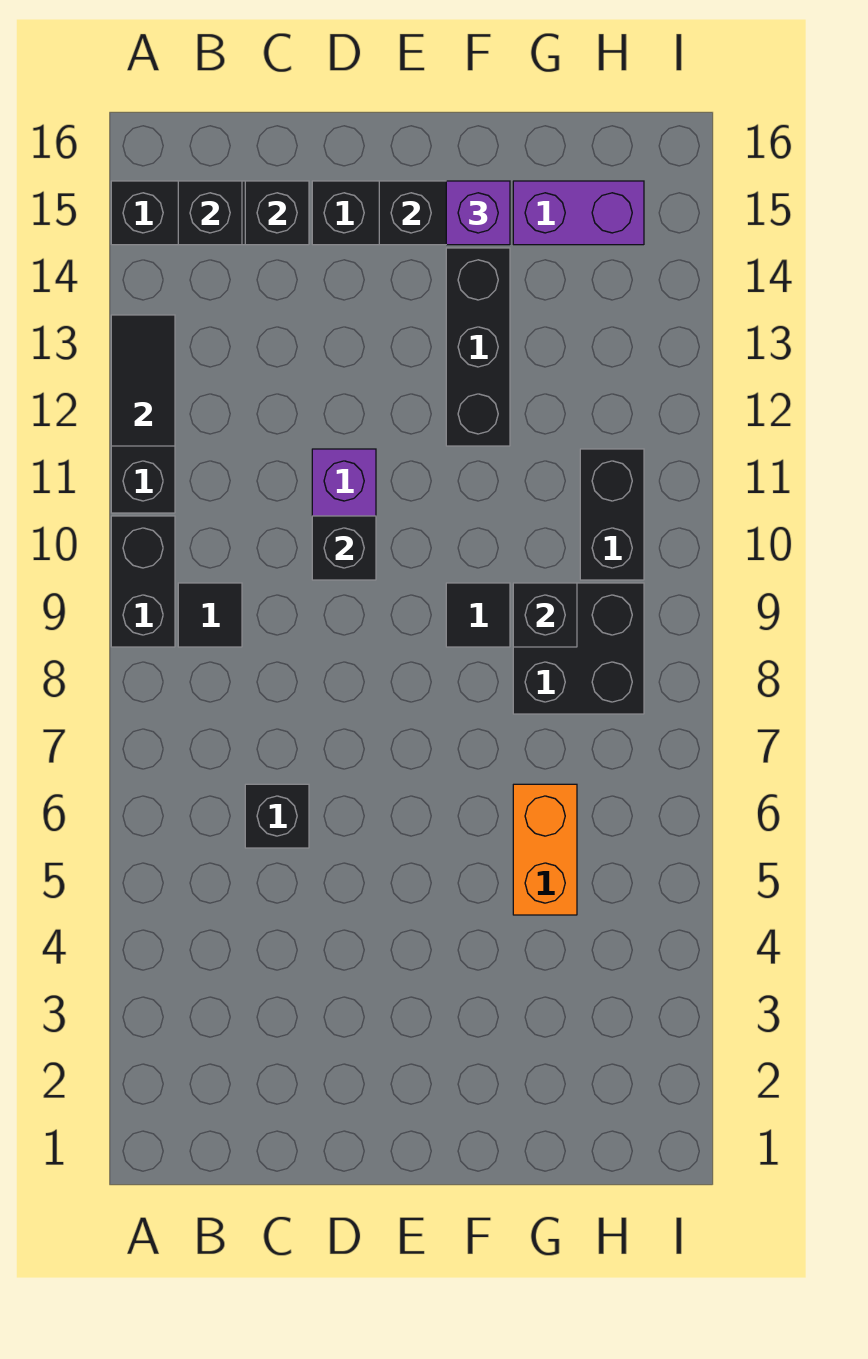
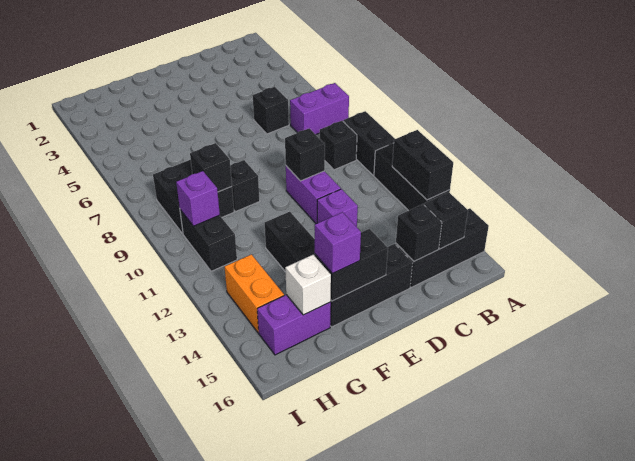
none -> purple 1x2 brick [290,83,349,135]
black 1x2 tile [111,315,175,446] -> black 1x2 brick [392,130,453,200]
black 1x1 tile [178,583,242,647] -> black 1x1 brick [320,121,357,170]
none -> purple 1x1 brick [317,189,358,227]
black 1x1 tile [446,583,510,647] -> black 1x1 brick [230,160,260,212]
orange 1x2 brick [513,784,577,915] -> orange 1x2 brick moved to [225,254,284,333]
none -> white 1x1 brick [285,255,331,315]
none -> purple 1x1 brick [176,171,220,226]

